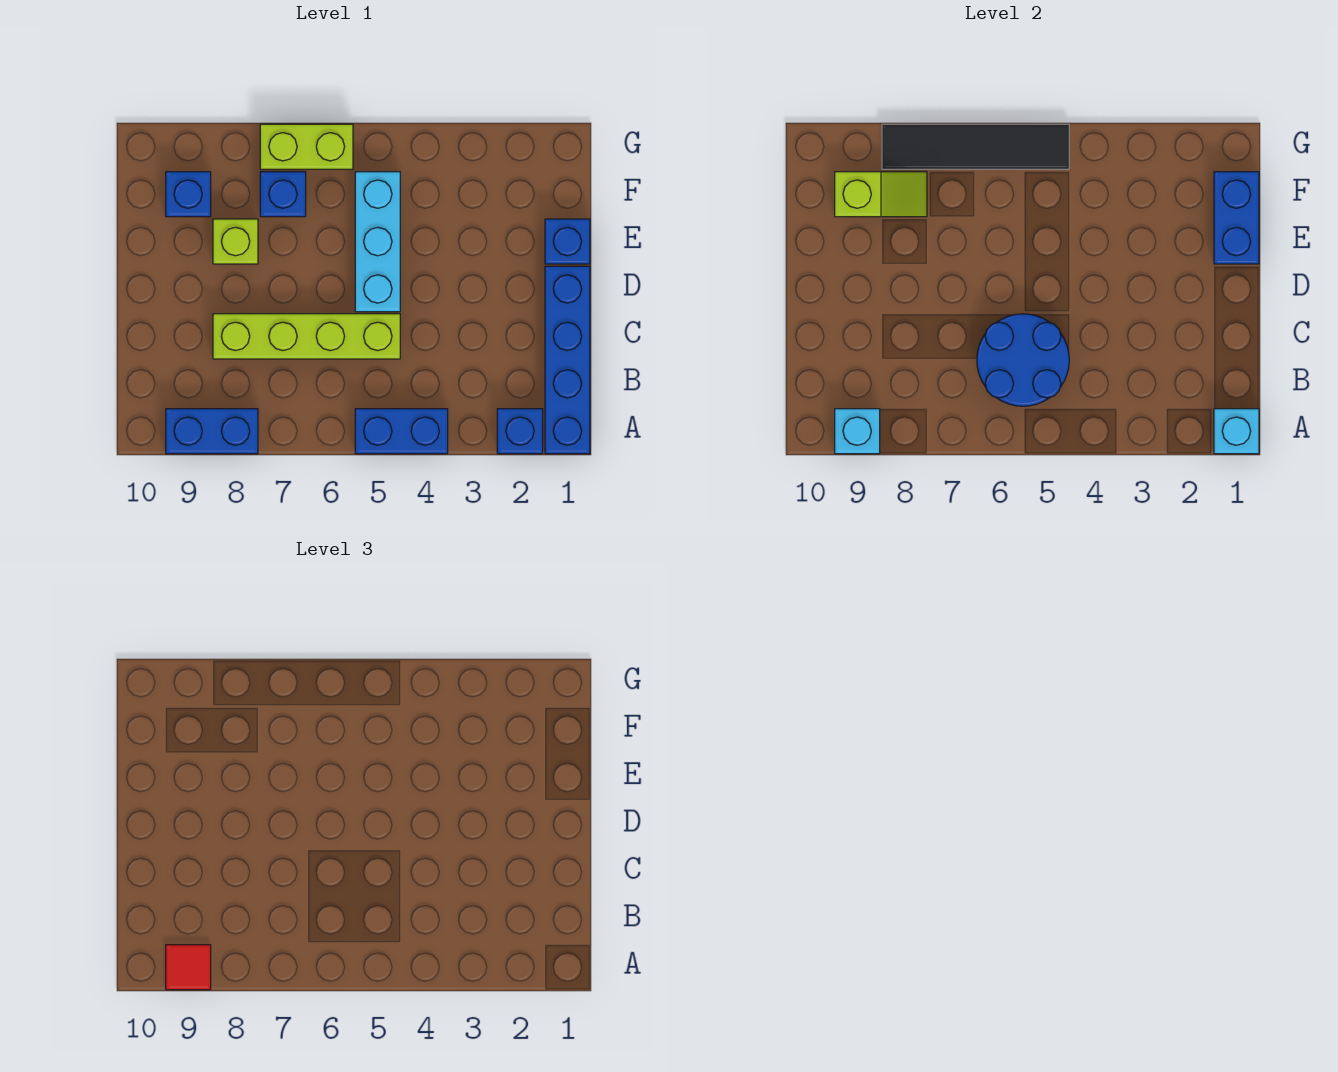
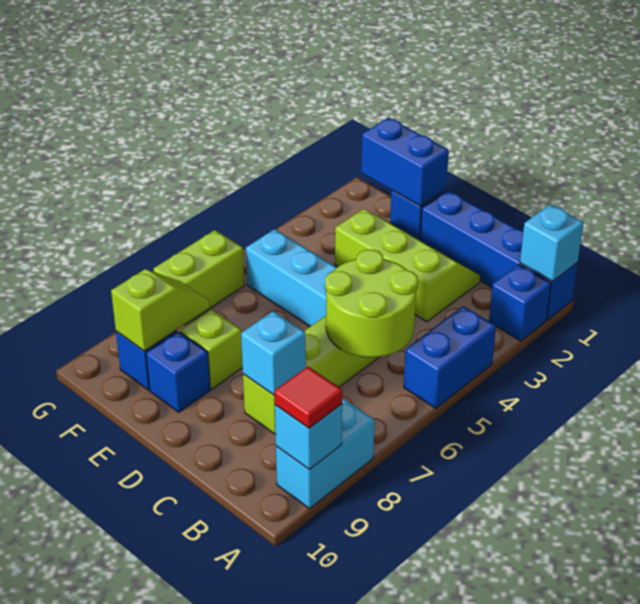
blue 1x2 brick [166,409,258,454] -> cyan 1x2 brick [276,398,375,509]
blue 2x2 round brick [977,314,1069,406] -> lime 2x2 round brick [325,250,418,358]
none -> lime 2x3 slope [335,209,481,322]
none -> cyan 1x1 brick [241,311,306,395]
blue 1x1 brick [260,172,306,217] -> blue 1x1 brick moved to [146,331,210,412]
black 1x4 tile [882,124,1069,169] -> none

